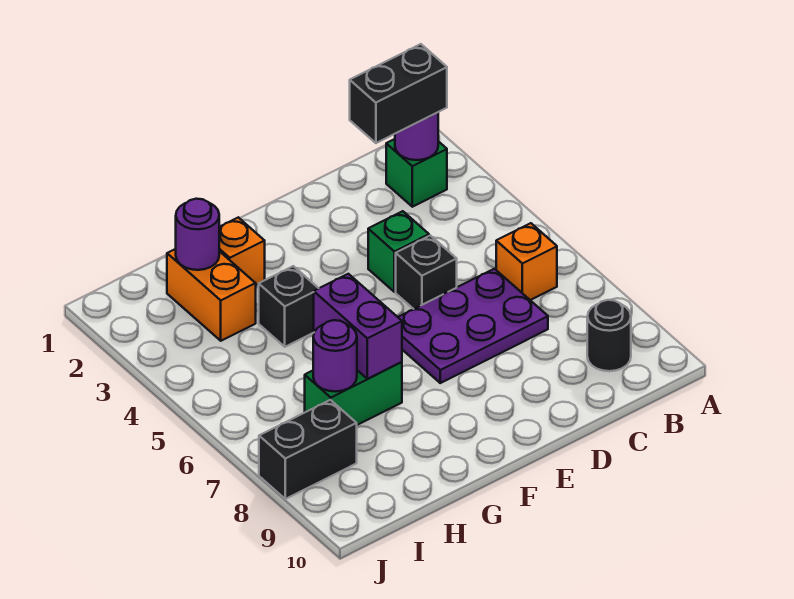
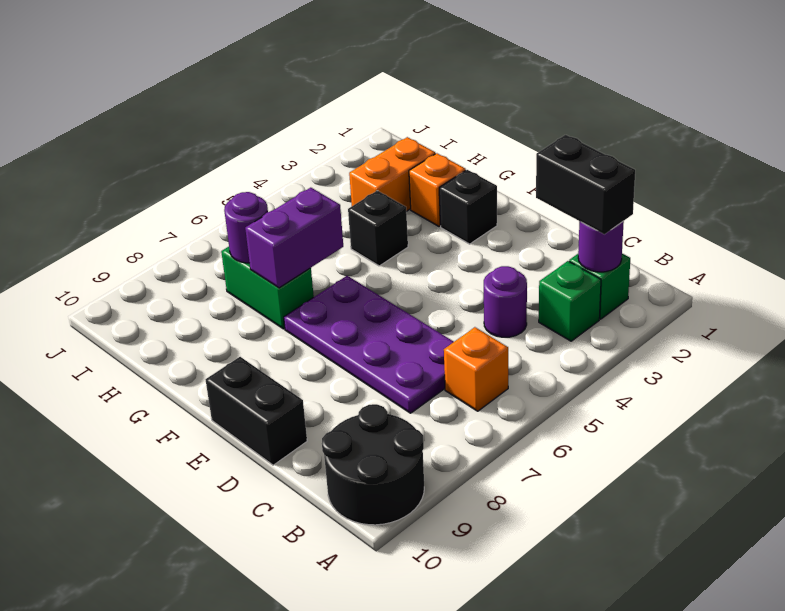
black 1x1 round brick [587,300,631,371] -> black 2x2 round brick [322,404,424,525]
purple 2x3 plate [398,269,548,383] -> purple 2x4 plate [284,276,454,413]
green 1x1 brick [368,211,429,292] -> green 1x1 brick moved to [539,261,601,341]
black 1x1 brick [396,235,457,309] -> black 1x1 brick moved to [439,170,497,244]
purple 1x1 round brick [176,199,219,270] -> purple 1x1 round brick moved to [484,266,527,337]
black 1x2 brick [259,400,357,499] -> black 1x2 brick moved to [206,357,307,465]

